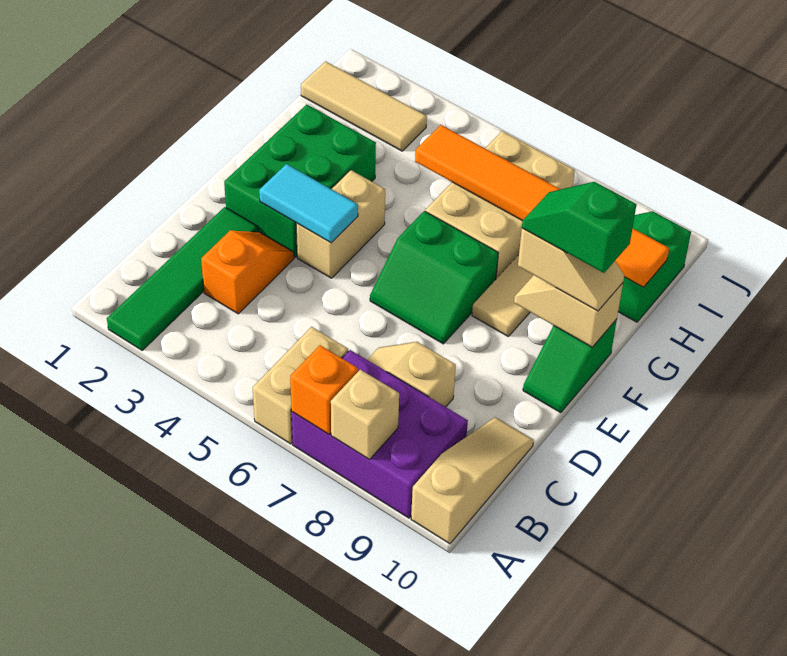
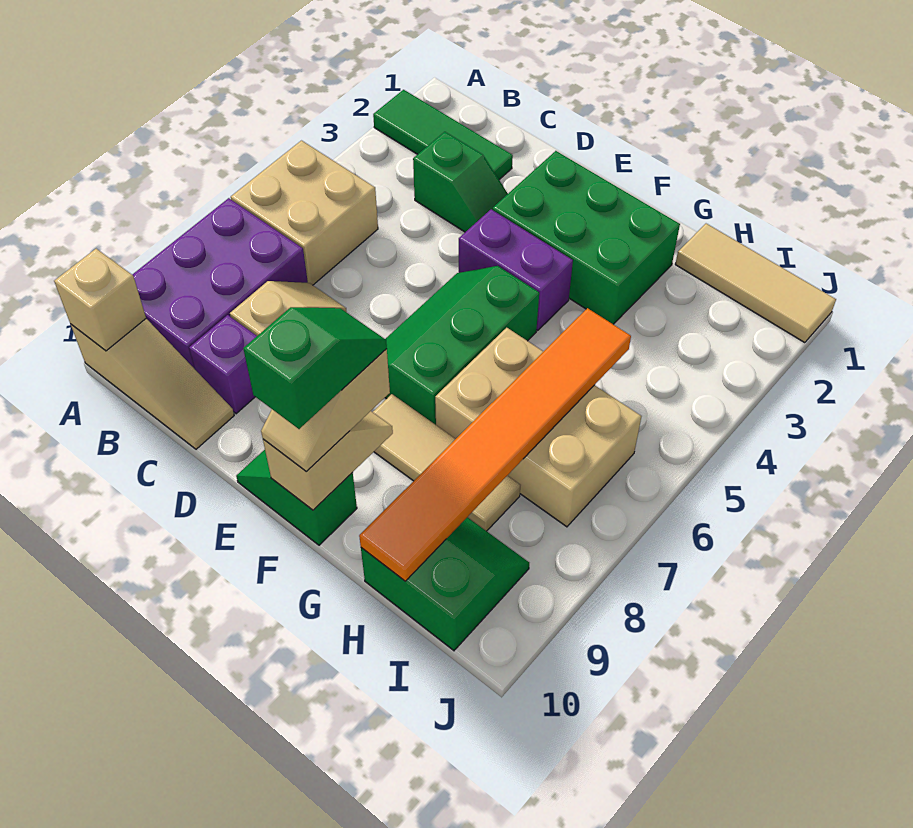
green 1x4 tile [107,207,258,350] -> green 1x3 tile [373,90,513,180]
tan 1x2 brick [253,327,348,444] -> tan 2x2 brick [231,141,378,285]
orange 1x1 brick [290,345,358,434] -> none
tan 1x1 brick [331,370,399,459] -> tan 1x1 brick moved to [54,249,146,351]
orange 1x2 slope [201,231,294,314] -> green 1x2 slope [413,132,508,232]
none -> purple 1x1 brick [189,315,257,414]
cyan 1x2 tile [259,164,358,243] -> none
tan 1x2 brick [296,170,385,278] -> purple 1x2 brick [459,209,573,331]
green 2x2 slope [370,211,498,344] -> green 2x3 slope [385,266,539,425]
tan 1x3 tile [301,61,427,151] -> tan 1x3 tile turned to [675,224,836,343]

